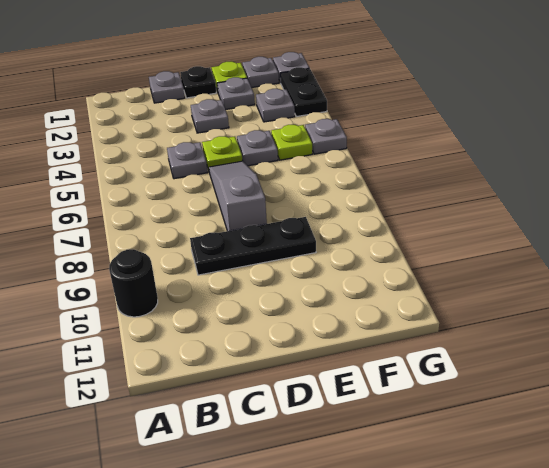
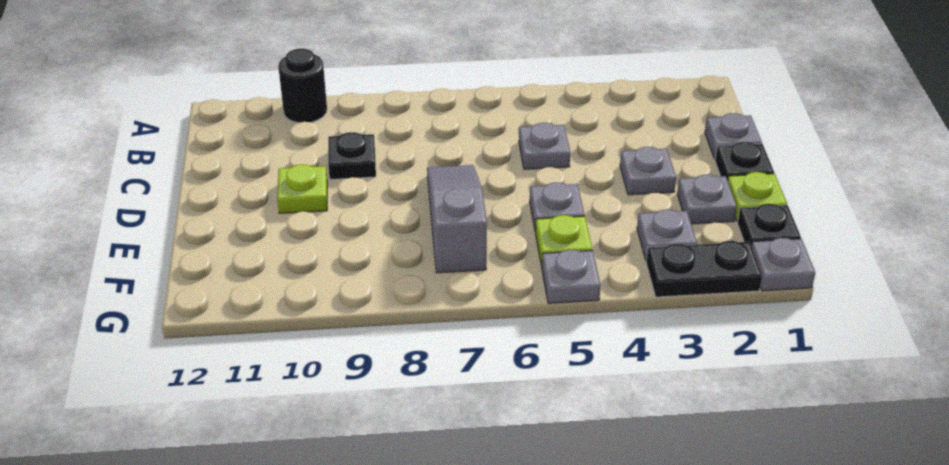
black 1x3 plate [190,217,316,275] -> black 1x1 plate [328,132,376,179]
lime 1x1 plate [202,136,242,170] -> lime 1x1 plate moved to [277,164,327,213]
grey 1x3 slope [209,161,267,231] -> grey 1x3 slope turned to [427,165,487,273]
grey 1x1 plate [242,57,279,88] -> black 1x1 plate [737,204,801,246]

